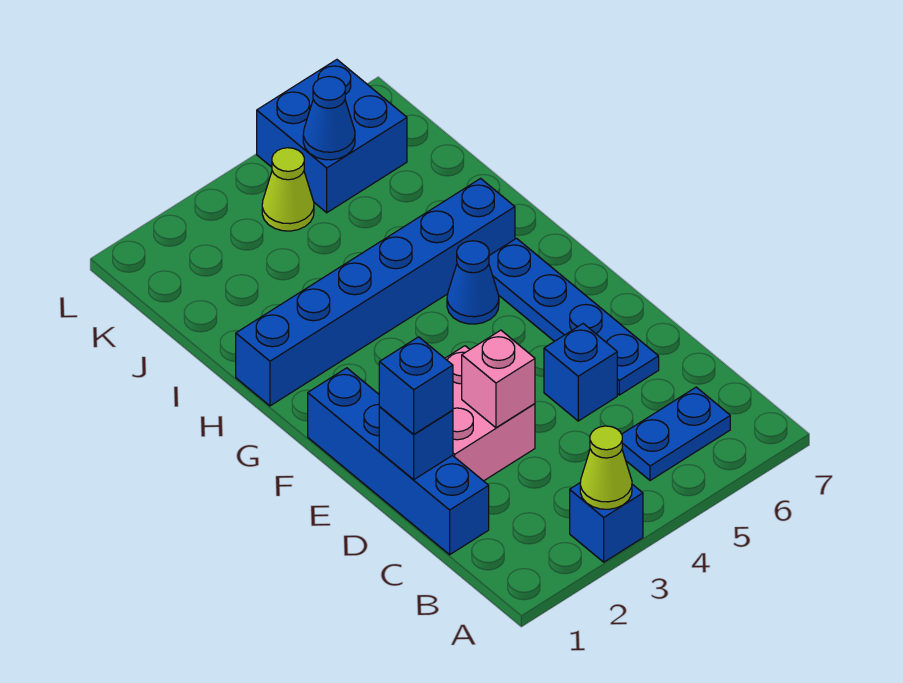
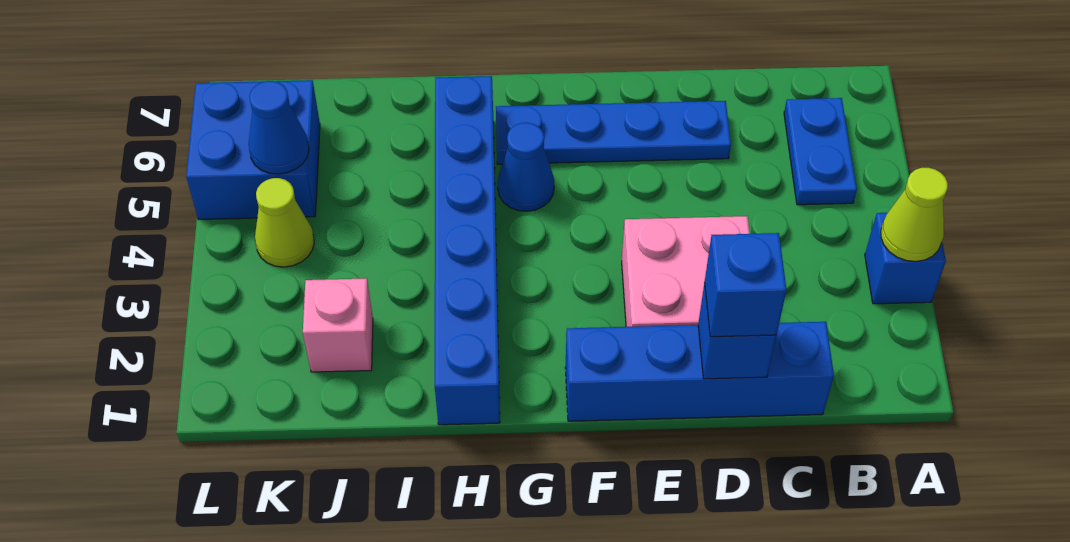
pink 1x1 brick [462,330,535,428] -> pink 1x1 brick moved to [303,278,373,372]
blue 1x1 brick [544,324,617,421] -> none

